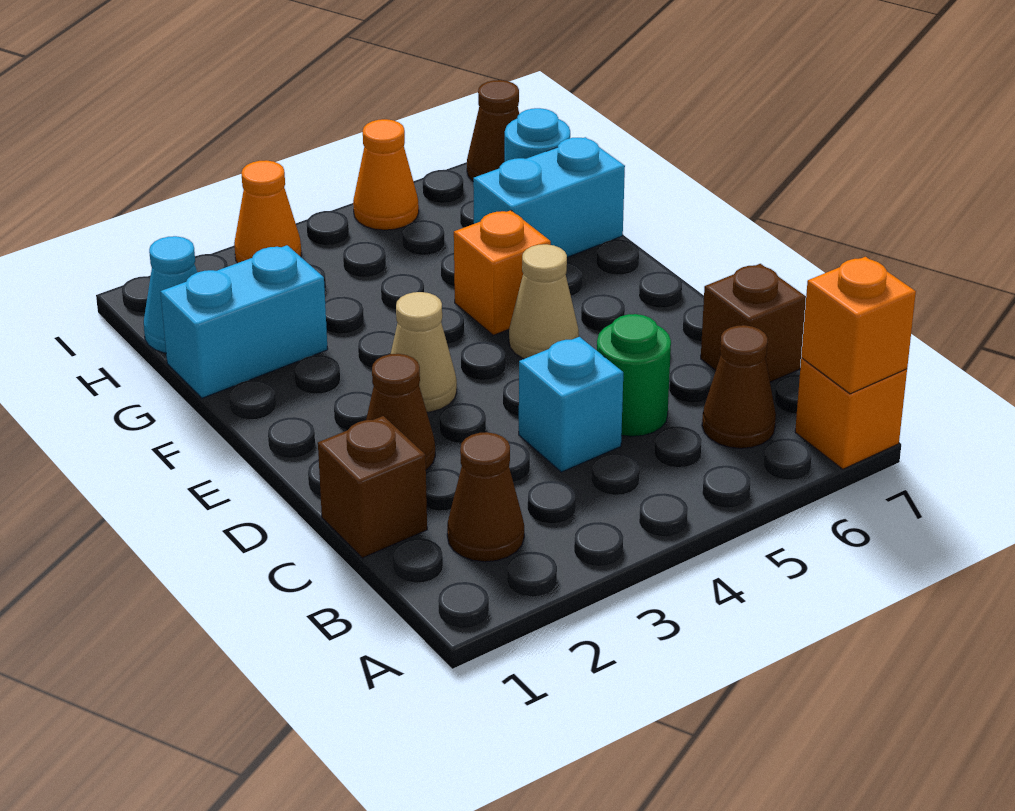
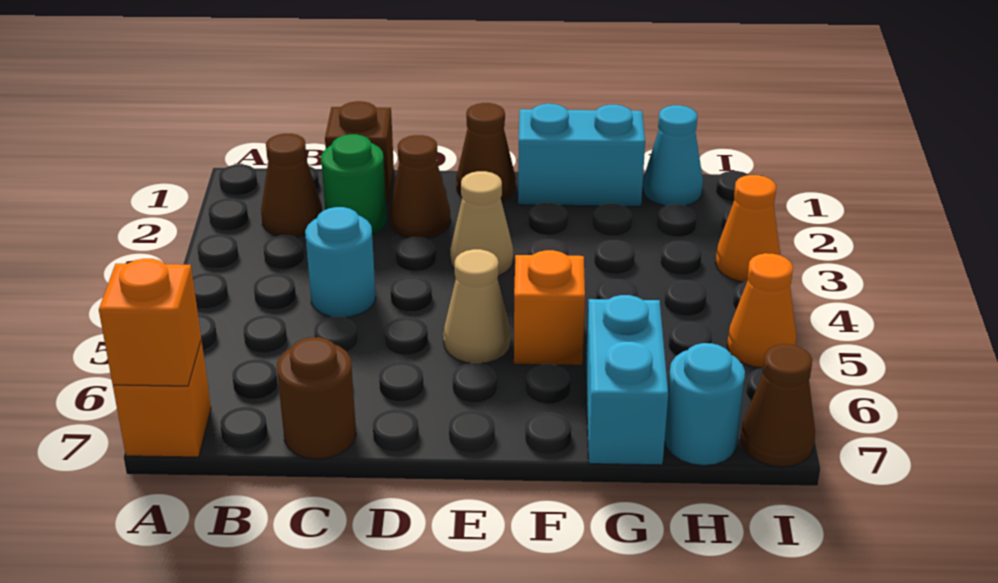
brown 1x1 cone [702,325,776,448] -> brown 1x1 cone moved to [456,103,516,201]
cyan 1x1 brick [519,337,623,472] -> cyan 1x1 round brick [305,207,376,317]
green 1x1 round brick [597,314,671,436] -> green 1x1 round brick moved to [321,134,387,235]
brown 1x1 brick [701,264,806,382] -> brown 1x1 round brick [277,337,356,459]
cyan 1x2 brick [160,245,328,398] -> cyan 1x2 brick turned to [518,104,645,206]

